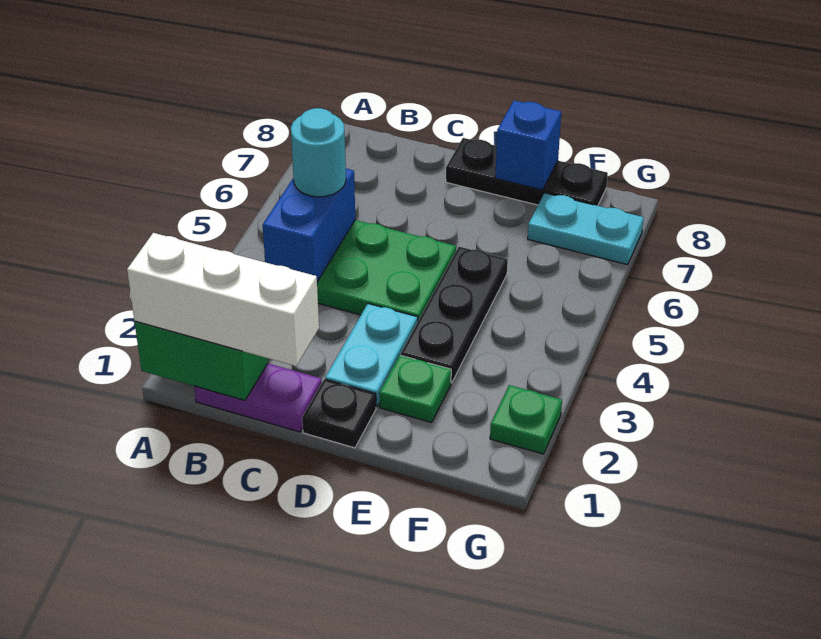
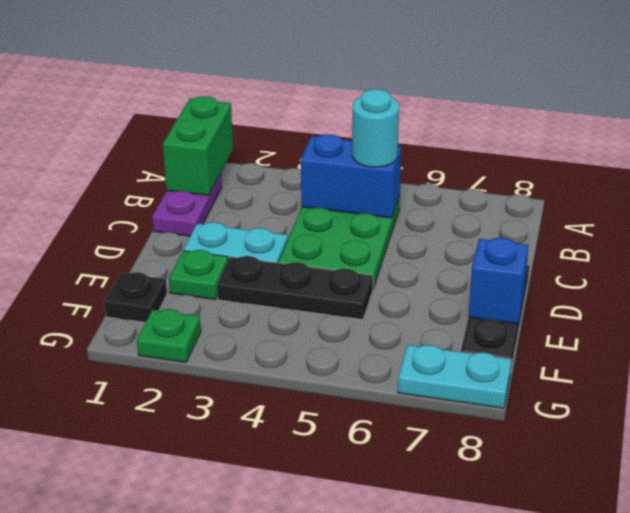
white 1x3 brick [127,233,319,366] -> none
black 1x1 plate [302,379,376,448] -> black 1x1 plate moved to [104,272,167,322]
cyan 1x2 plate [528,193,644,265] -> cyan 1x2 plate turned to [398,345,512,408]

